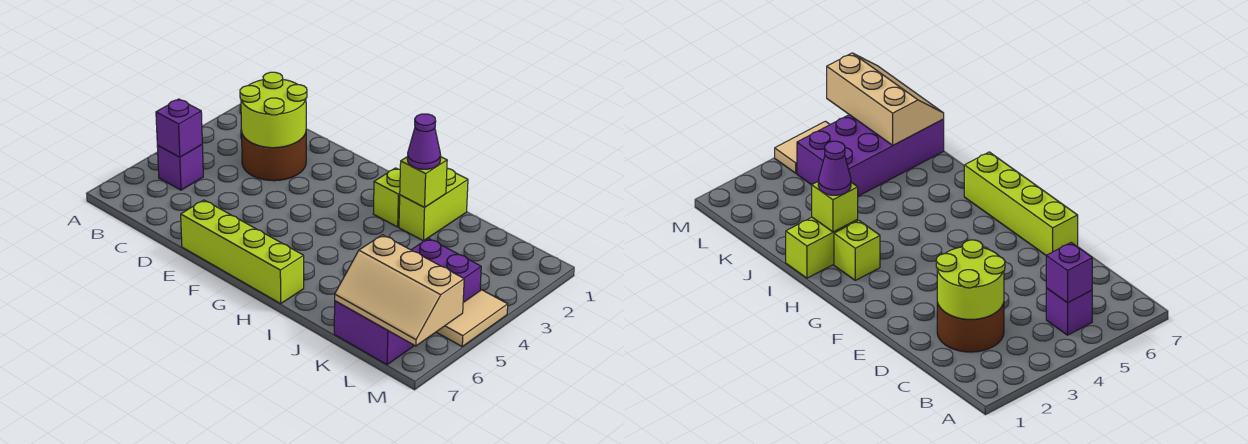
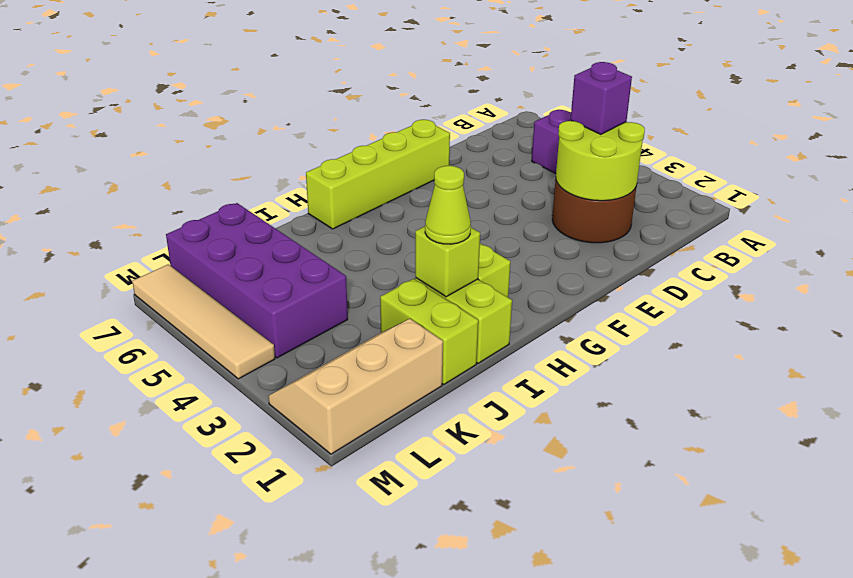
purple 1x1 brick [156,99,202,157] -> purple 1x1 brick moved to [570,62,632,134]
purple 1x1 cone [407,114,441,169] -> lime 1x1 cone [425,166,471,244]
none -> lime 1x2 brick [380,279,478,384]
tan 2x3 slope [335,235,464,346] -> tan 2x3 slope moved to [268,319,443,454]
tan 1x2 tile [437,290,508,346] -> tan 1x4 tile [132,264,275,379]

